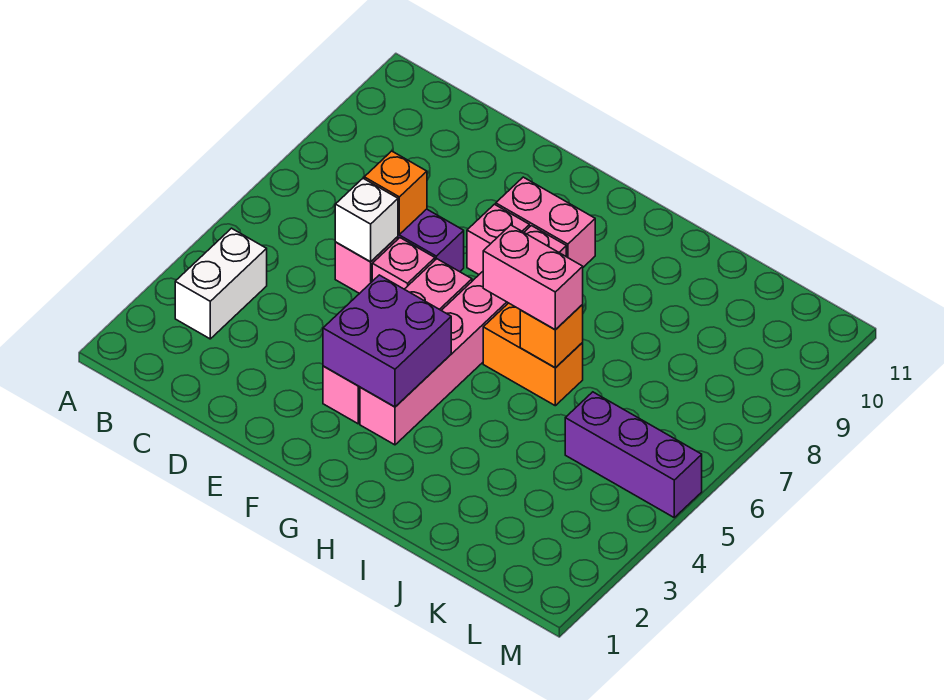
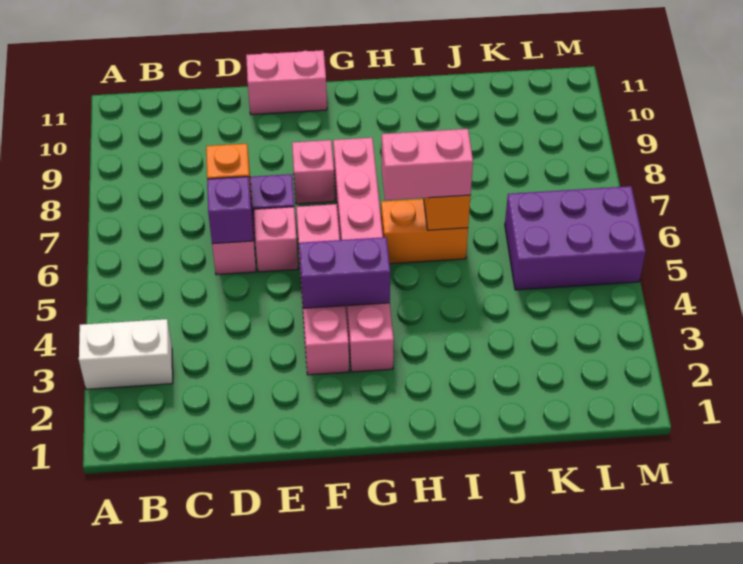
white 1x2 brick [175,228,267,339] -> white 1x2 brick turned to [79,319,173,389]
white 1x1 brick [335,179,398,262] -> purple 1x1 brick [207,177,253,244]
purple 2x2 brick [323,275,451,407] -> purple 1x2 brick [299,237,390,308]
pink 1x2 brick [496,177,595,267] -> pink 1x2 brick moved to [246,50,327,115]
purple 1x3 brick [565,392,702,517] -> purple 2x3 brick [505,186,646,290]

